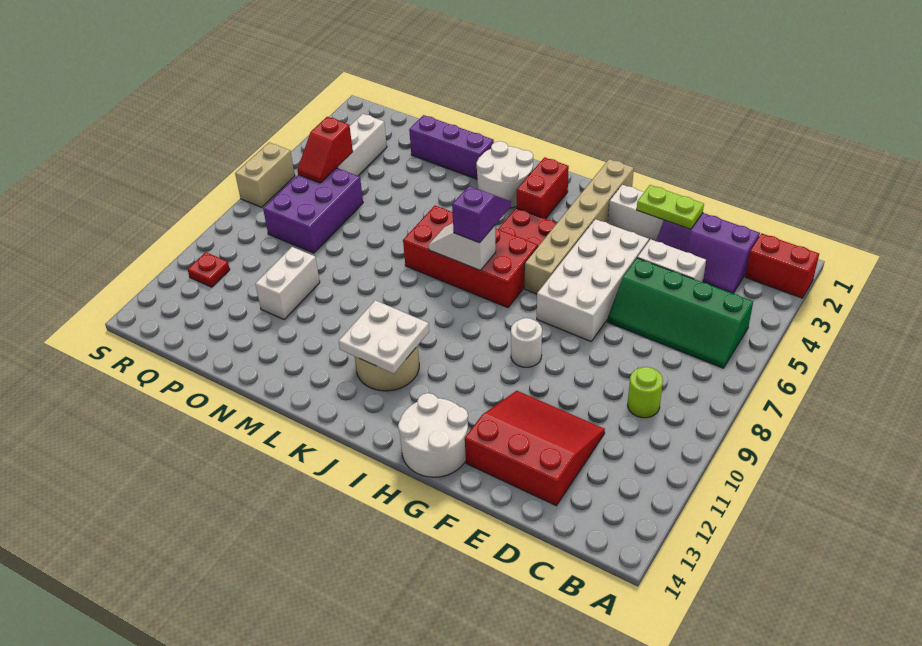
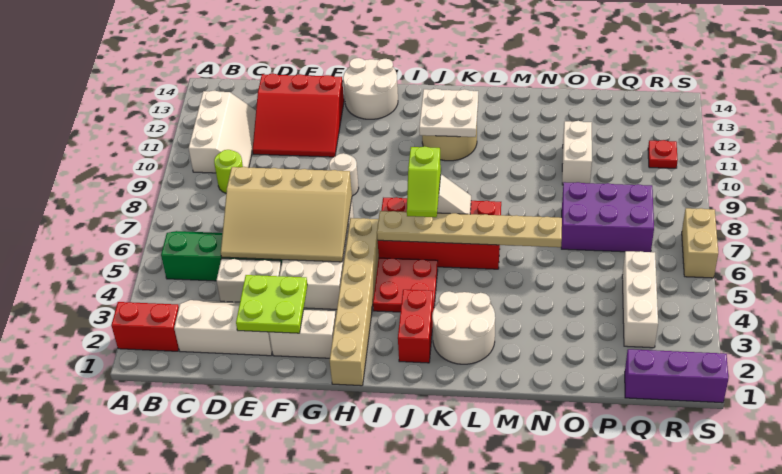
none -> white 2x3 slope [189,91,256,173]
purple 2x3 slope [656,213,760,294] -> white 2x3 slope [174,300,272,356]
none -> tan 3x4 slope [221,167,352,262]
lime 1x2 plate [637,185,704,229] -> lime 2x2 plate [236,275,307,333]
none -> tan 1x6 plate [377,211,562,247]
purple 1x2 slope [452,186,511,243] -> lime 1x2 slope [407,146,441,217]
purple 1x3 brick [409,115,494,179] -> purple 1x3 brick moved to [625,349,728,403]
purple 2x3 brick [263,168,363,253] -> purple 2x3 brick turned to [561,182,654,252]
red 1x2 slope [298,117,353,183] -> none

